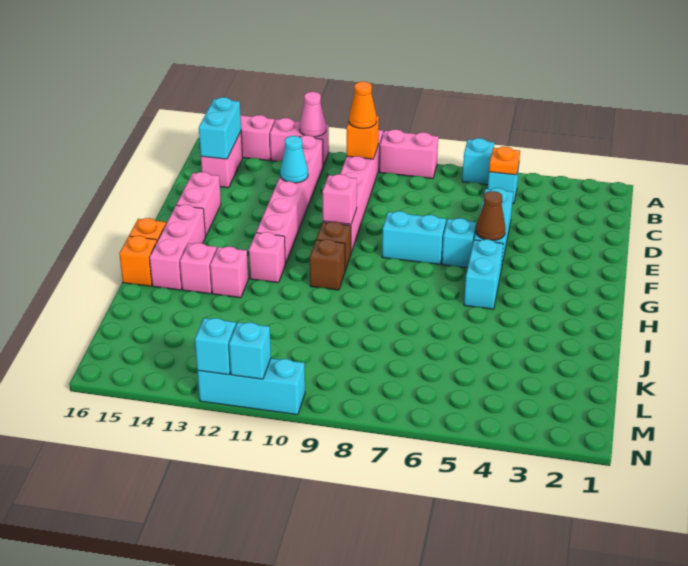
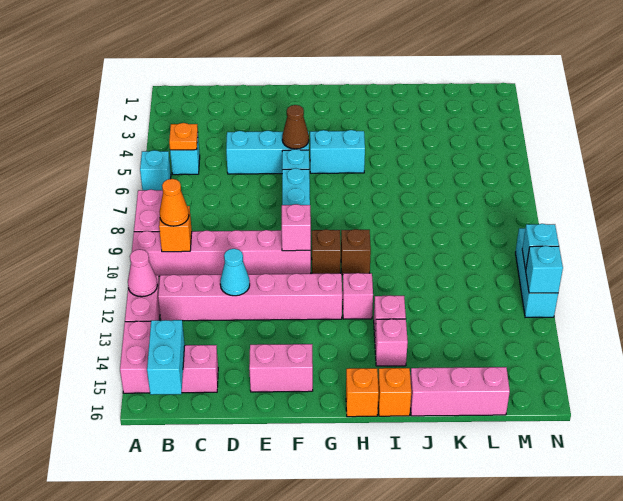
cyan 1x2 brick [199,97,241,159] -> cyan 1x2 brick turned to [147,320,185,395]
pink 1x3 brick [149,205,205,290] -> pink 1x3 brick moved to [410,367,510,416]

